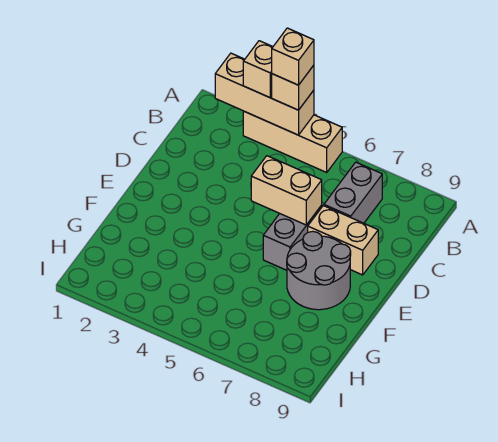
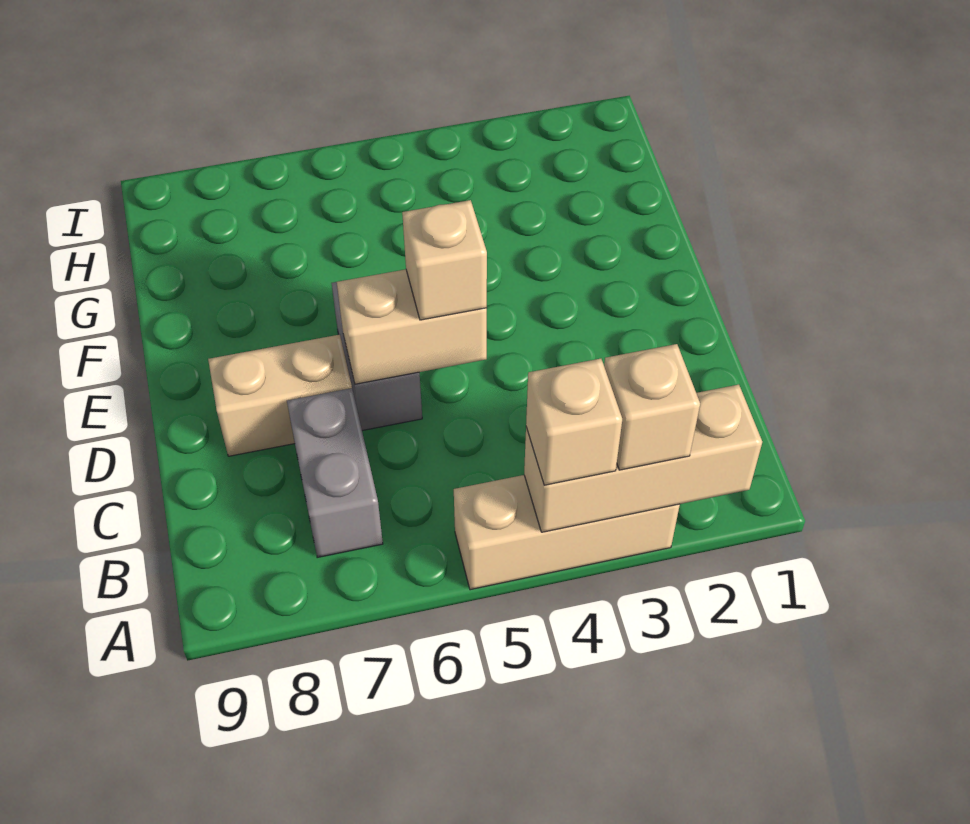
tan 1x1 brick [272,28,314,85] -> tan 1x1 brick moved to [402,200,487,320]
grey 2x2 round brick [287,231,351,310] -> none

